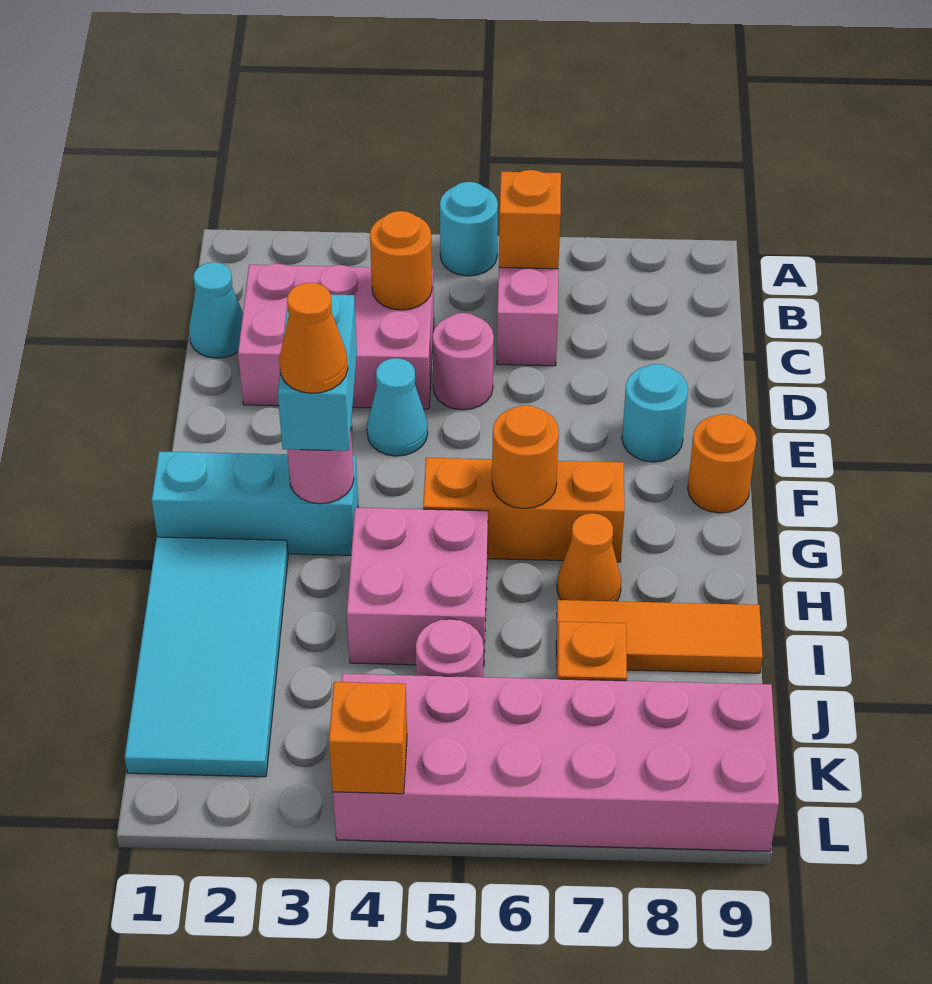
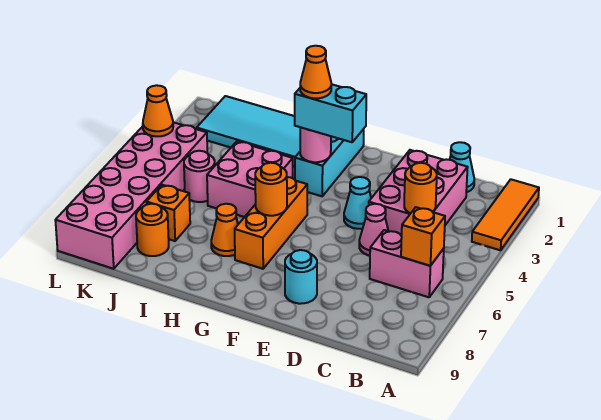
cyan 1x1 round brick [440,182,498,276] -> none
pink 1x1 round brick [433,313,494,410] -> pink 1x1 cone [359,204,388,256]
orange 1x1 round brick [688,414,756,513] -> orange 1x1 round brick moved to [136,204,169,256]
orange 1x3 tile [556,600,763,673] -> orange 1x3 tile moved to [472,179,539,250]
orange 1x1 brick [329,682,407,794] -> orange 1x1 cone [143,85,173,136]

